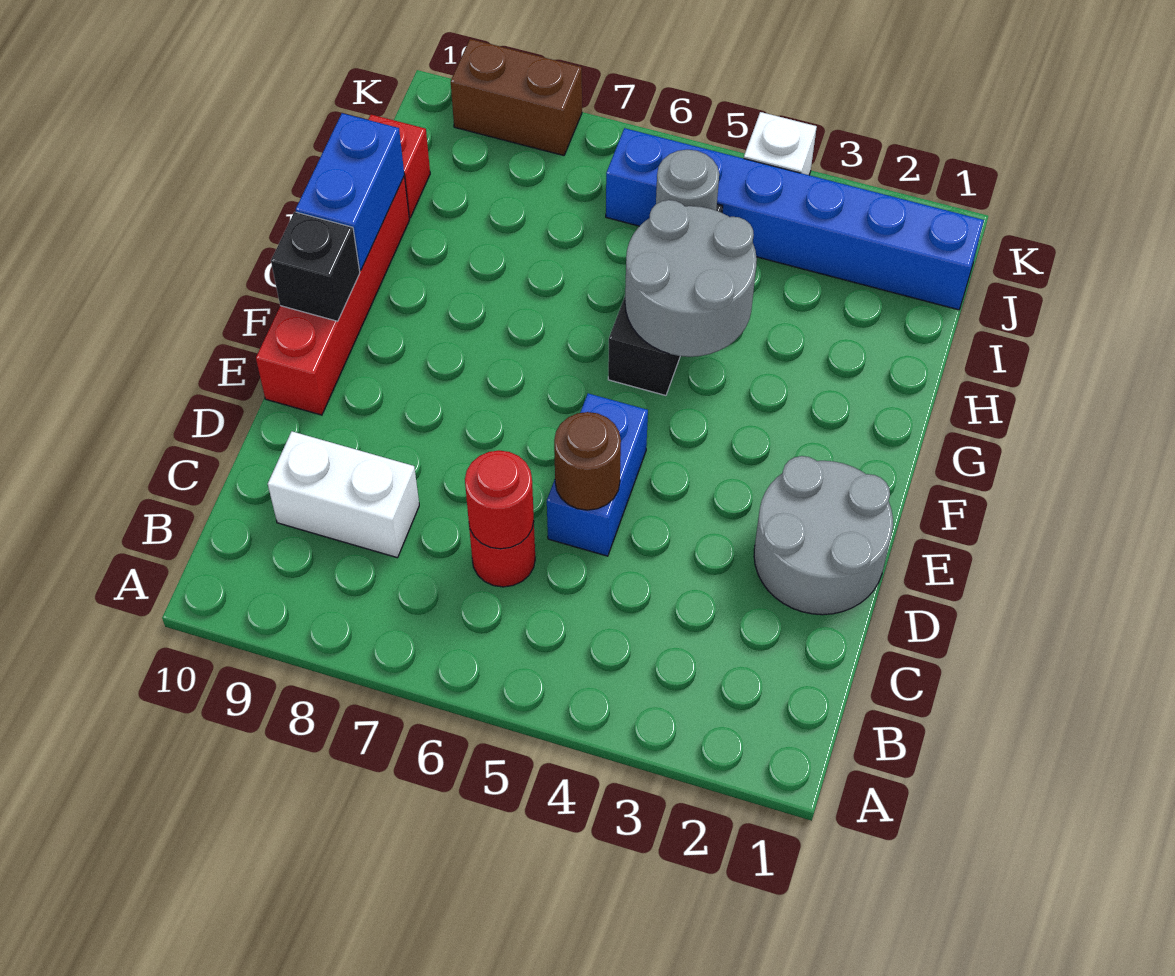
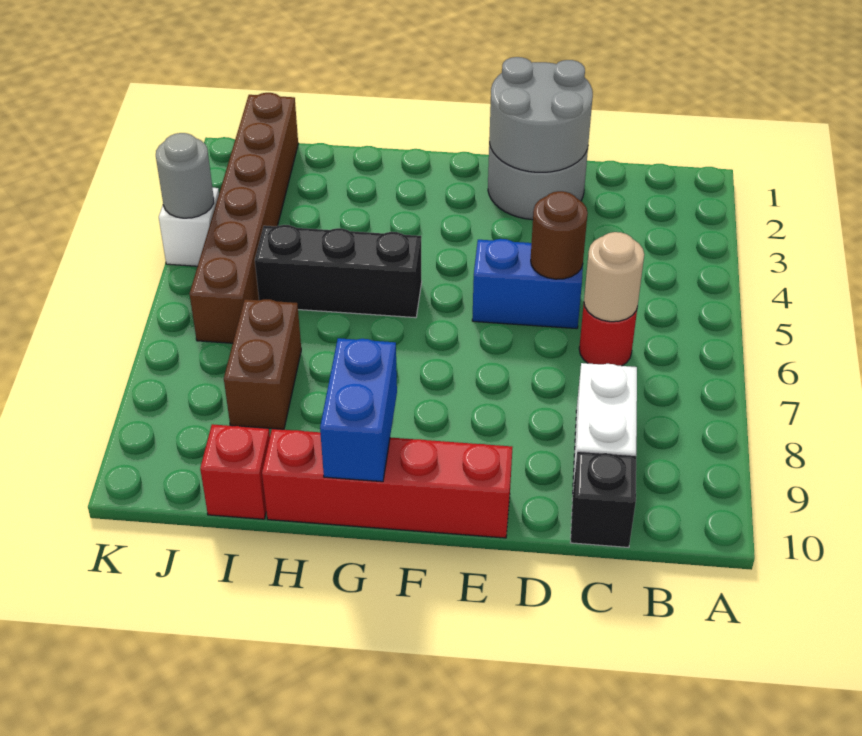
red 1x1 round brick [465,451,534,549] -> tan 1x1 round brick [584,232,644,322]
black 1x1 brick [271,212,360,321] -> black 1x1 brick moved to [570,451,636,547]
grey 2x2 round brick [625,200,757,357] -> grey 2x2 round brick moved to [489,57,593,172]
blue 1x2 brick [296,113,404,270] -> blue 1x2 brick turned to [320,338,397,482]
grey 1x1 round brick [656,150,719,210] -> grey 1x1 round brick moved to [156,133,214,218]
blue 1x6 brick [606,128,984,310] -> brown 1x6 brick [190,93,298,343]
brown 1x2 brick [451,39,582,156] -> brown 1x2 brick moved to [224,299,301,429]

